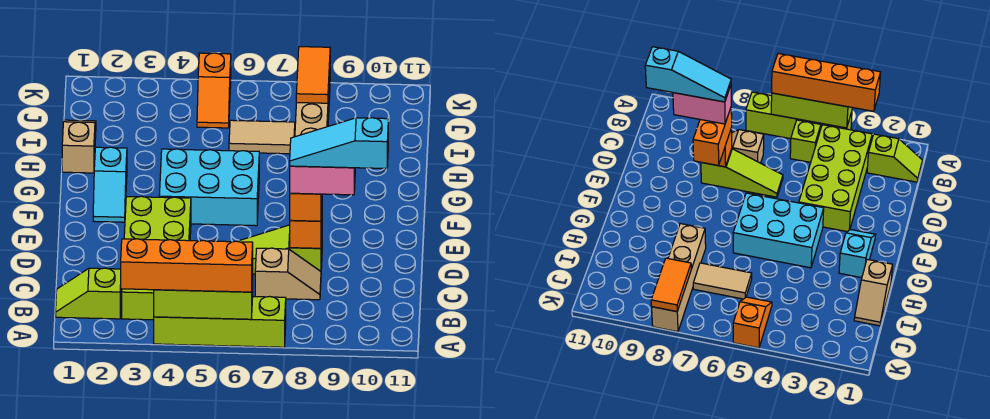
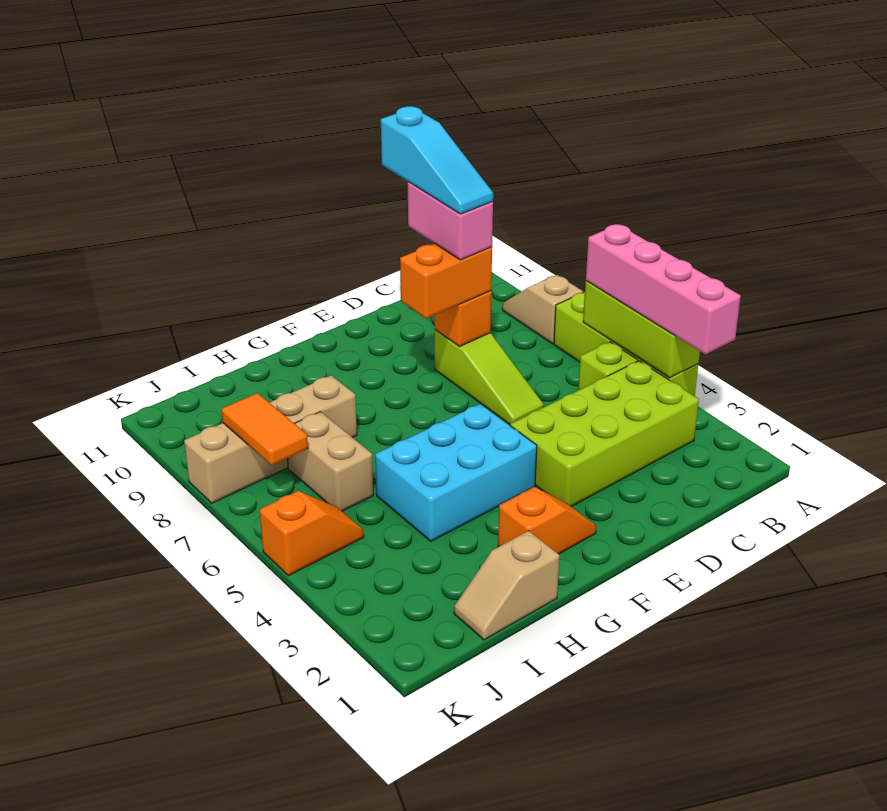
orange 1x4 brick [121,239,253,292] -> pink 1x4 brick [586,224,741,354]
lime 1x2 slope [56,268,121,319] -> none
tan 1x2 slope [255,248,321,300] -> tan 1x2 slope moved to [502,275,583,344]
cyan 1x2 slope [93,147,127,222] -> orange 1x2 slope [498,487,596,554]
cyan 2x3 brick [159,149,259,226] -> cyan 2x3 brick turned to [375,404,537,541]
tan 1x2 tile [229,120,295,154] -> tan 1x2 brick [288,412,373,511]
orange 1x2 tile [296,47,330,103] -> orange 1x2 tile turned to [221,393,308,465]

